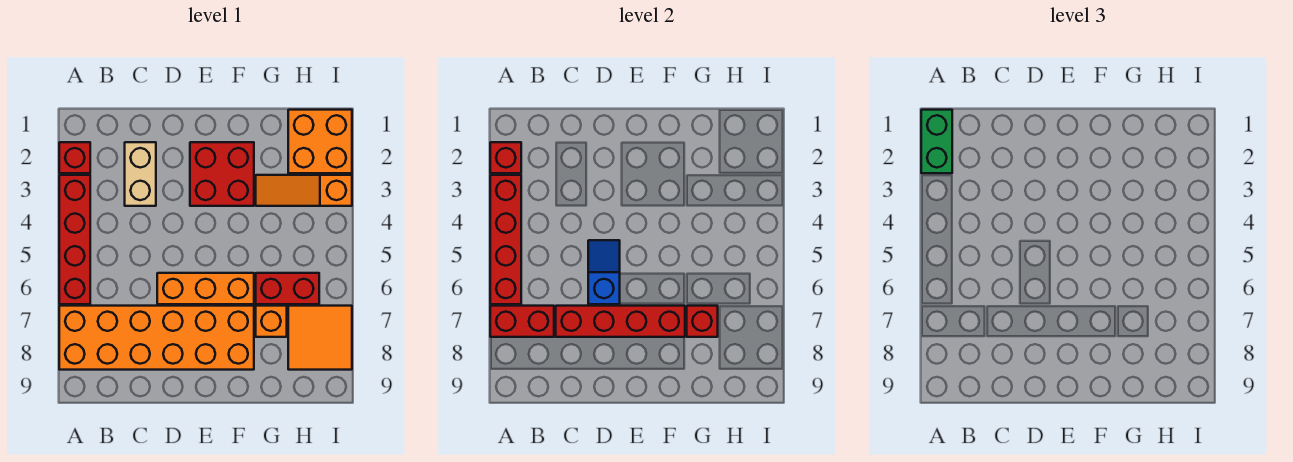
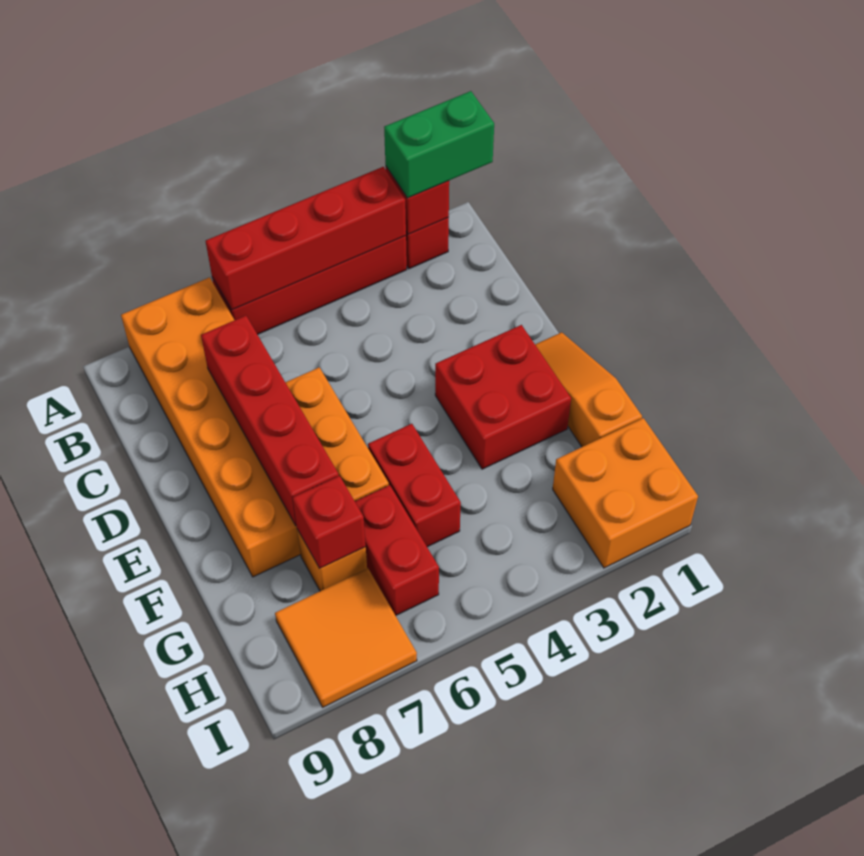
red 1x2 brick [490,306,554,337] -> red 1x2 brick moved to [368,424,461,547]
tan 1x2 brick [125,142,156,206] -> none
blue 1x2 slope [588,240,620,304] -> none
orange 1x3 slope [256,175,352,206] -> orange 1x3 slope moved to [535,332,642,447]

